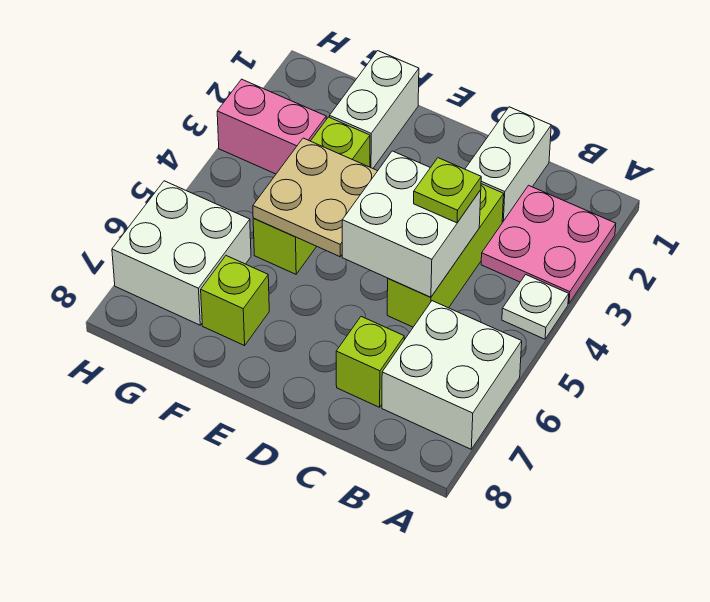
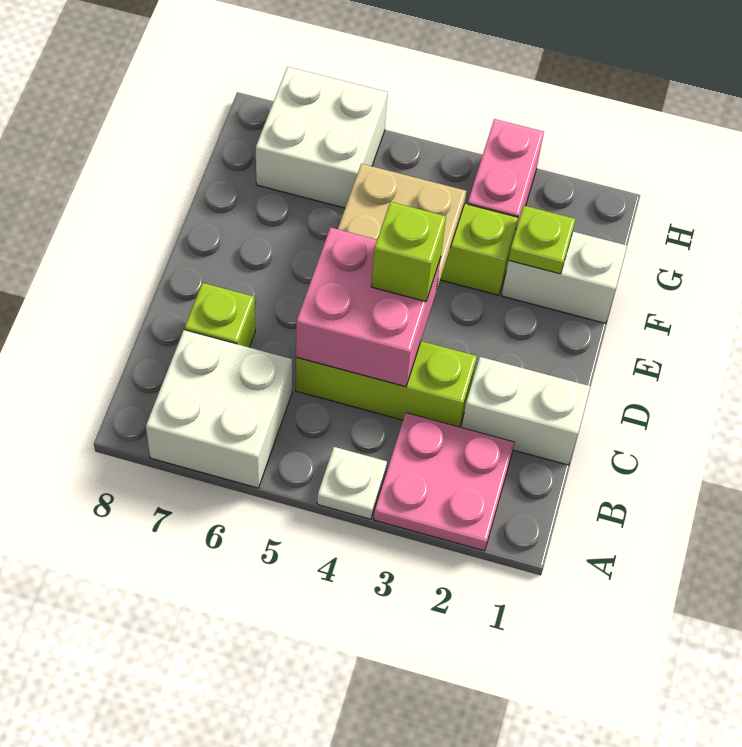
white 2x2 brick [342,151,481,297] -> pink 2x2 brick [296,227,441,387]
lime 1x1 plate [414,158,481,223] -> lime 1x1 plate moved to [509,206,576,274]
lime 1x1 brick [201,256,269,346] -> lime 1x1 brick moved to [371,202,446,302]

